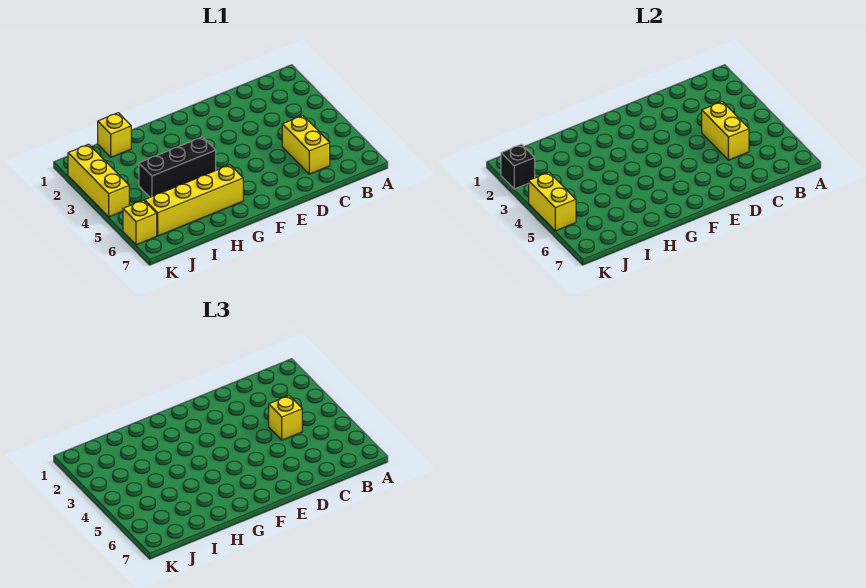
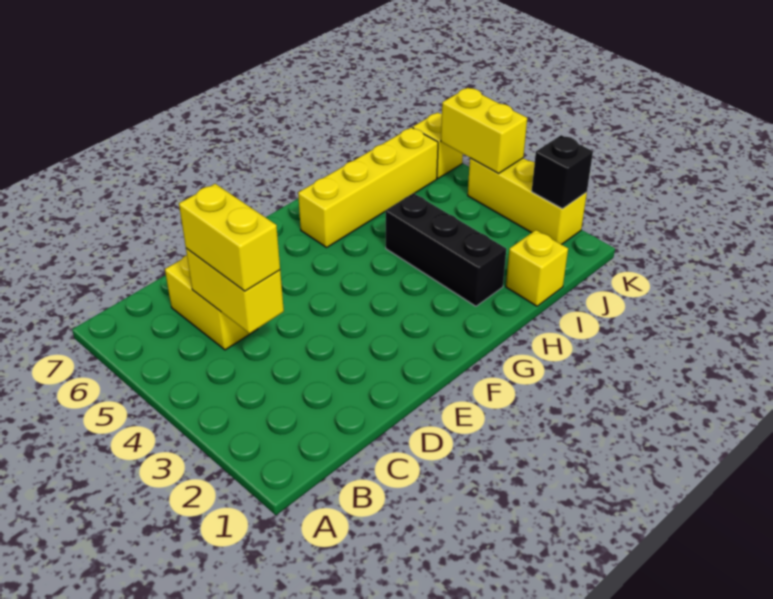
yellow 1x1 brick [269,396,302,440] -> yellow 1x2 brick [179,184,280,291]
black 1x3 brick [139,137,216,197] -> black 1x3 brick turned to [386,193,506,306]

